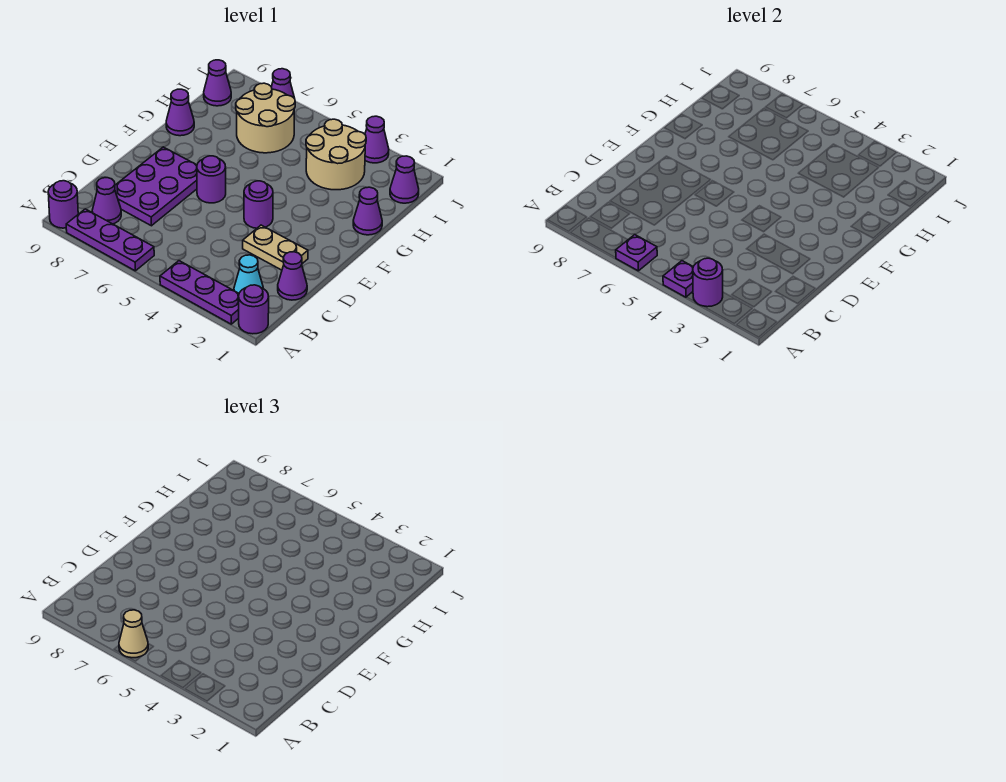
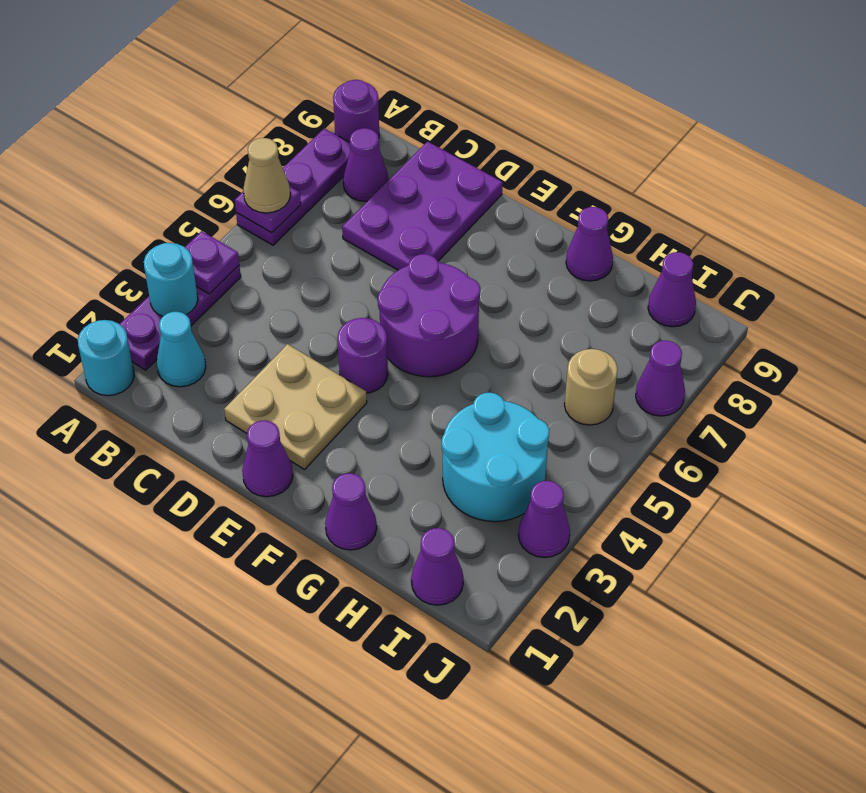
purple 1x1 round brick [239,285,269,334] -> cyan 1x1 round brick [78,320,134,396]
purple 1x1 round brick [693,258,723,307] -> cyan 1x1 round brick [144,243,198,316]
purple 1x1 cone [278,252,307,300] -> purple 1x1 cone moved to [242,420,293,497]
purple 2x3 plate [115,147,197,226] -> purple 2x3 plate turned to [342,142,503,270]
tan 1x2 plate [243,225,308,270] -> tan 2x2 plate [224,344,367,469]
purple 1x1 round brick [197,156,226,203] -> purple 2x2 round brick [378,254,480,377]
tan 2x2 round brick [306,119,366,190] -> cyan 2x2 round brick [442,393,549,522]
tan 2x2 round brick [236,83,295,153] -> tan 1x1 round brick [565,349,618,425]

